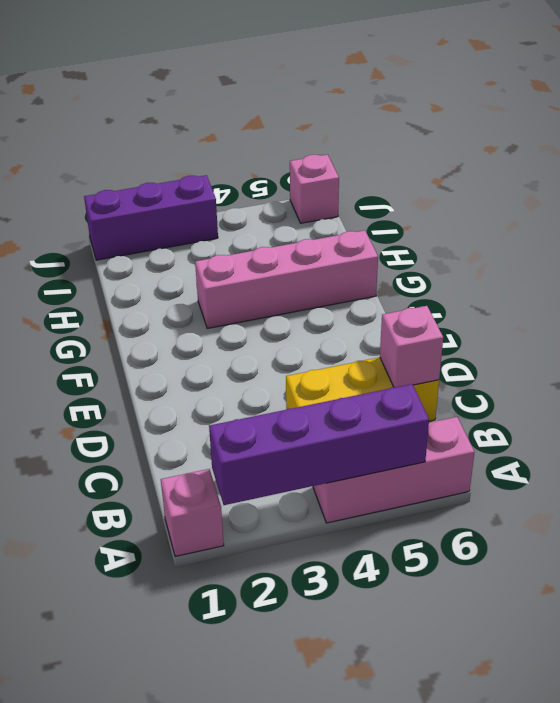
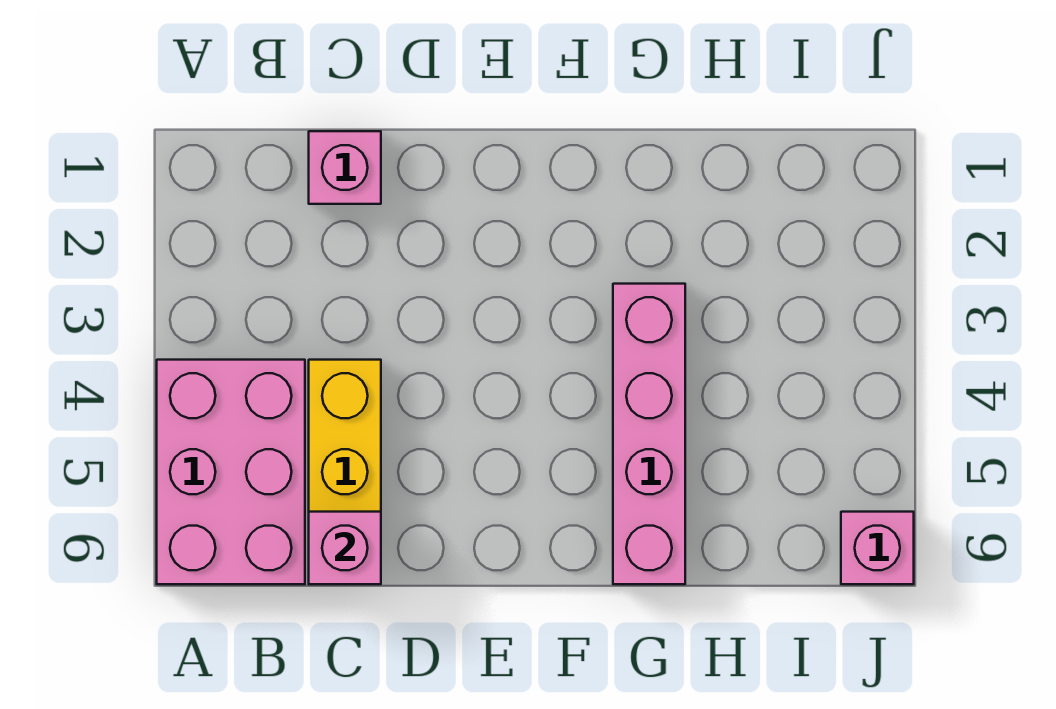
pink 1x1 brick [161,469,224,556] -> pink 1x1 brick moved to [309,131,381,204]
purple 1x4 brick [209,384,429,505] -> none
pink 1x3 brick [313,417,474,523] -> pink 2x3 brick [157,360,305,584]
purple 1x3 brick [84,175,218,260] -> none

